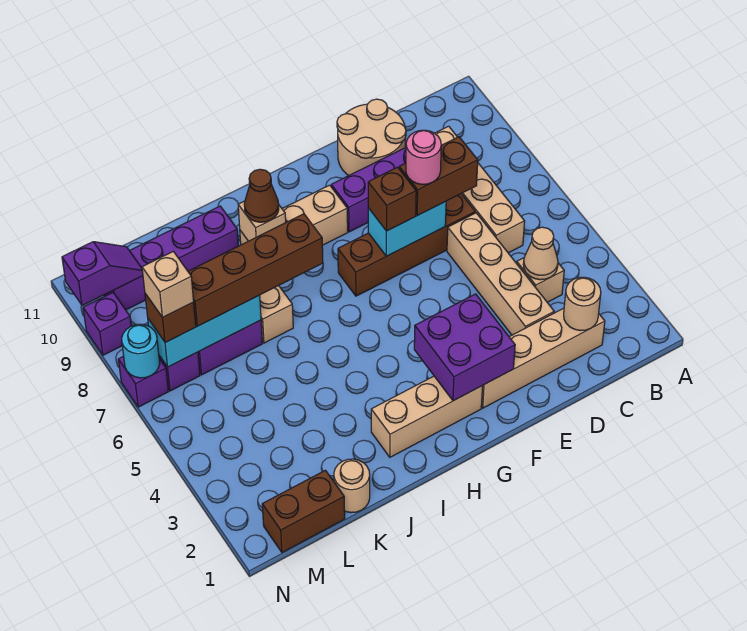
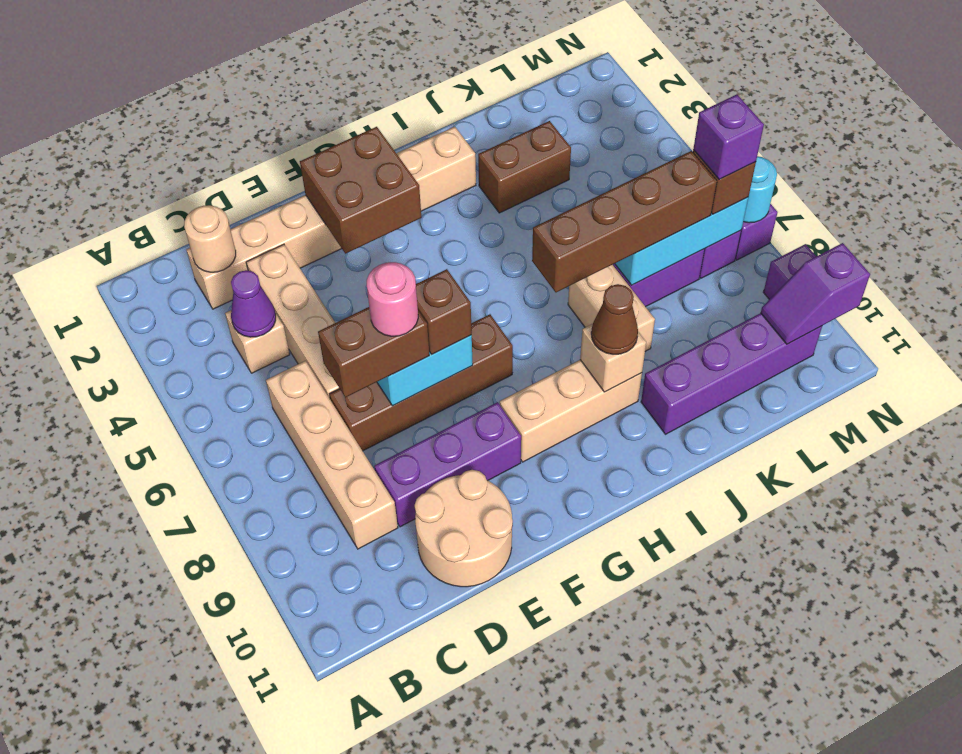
tan 1x1 cone [523,227,558,280] -> purple 1x1 cone [231,270,276,337]
purple 2x2 brick [414,294,515,401] -> brown 2x2 brick [300,127,422,254]
tan 1x1 round brick [334,459,370,513] -> none
brown 1x2 brick [262,470,345,552] -> brown 1x2 brick moved to [478,121,571,213]
tan 1x1 brick [142,251,194,318] -> purple 1x1 brick [693,95,764,179]

